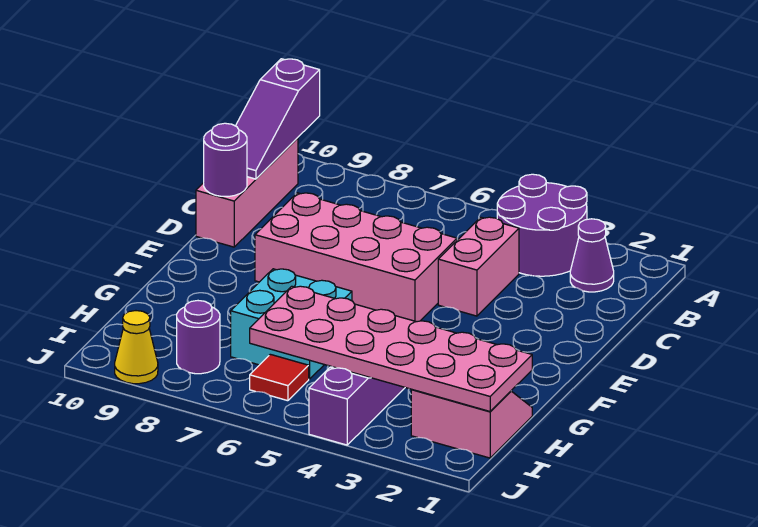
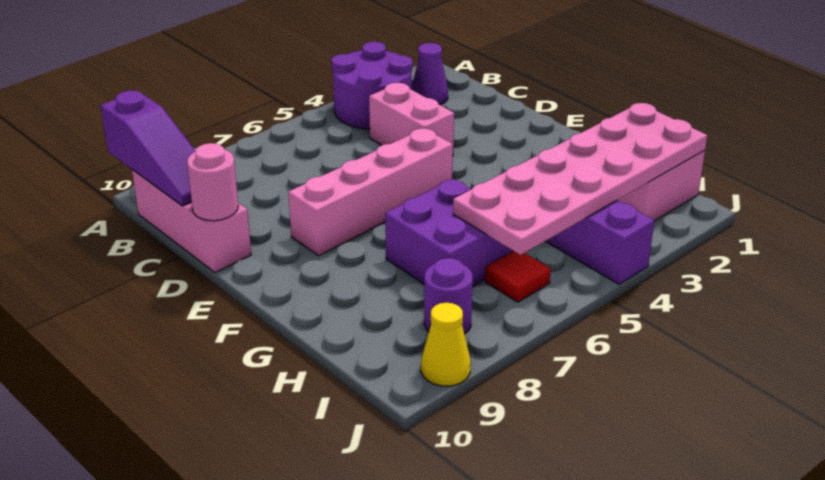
pink 2x4 brick [255,193,457,322] -> pink 1x4 brick [288,128,453,256]
purple 1x1 round brick [204,123,247,197] -> pink 1x1 round brick [187,143,238,221]
cyan 2x2 brick [231,269,352,379] -> purple 2x2 brick [385,179,513,287]

